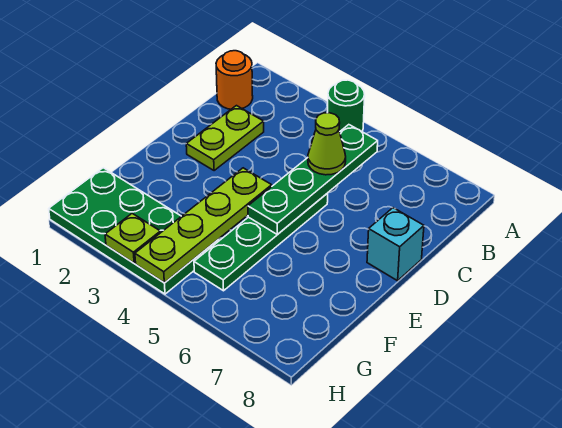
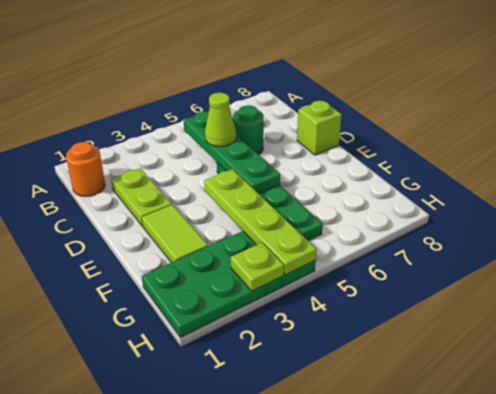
green 1x1 round brick [328,80,365,131] -> green 1x1 round brick moved to [233,105,264,155]
cyan 1x1 brick [367,208,424,281] -> lime 1x1 brick [297,100,342,155]
none -> lime 1x2 tile [142,205,208,263]

